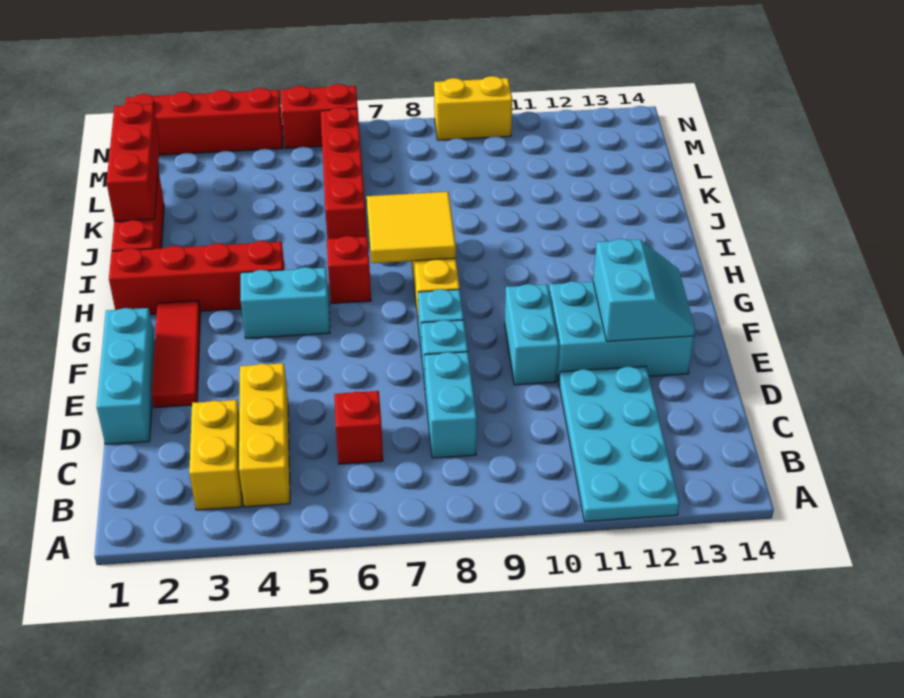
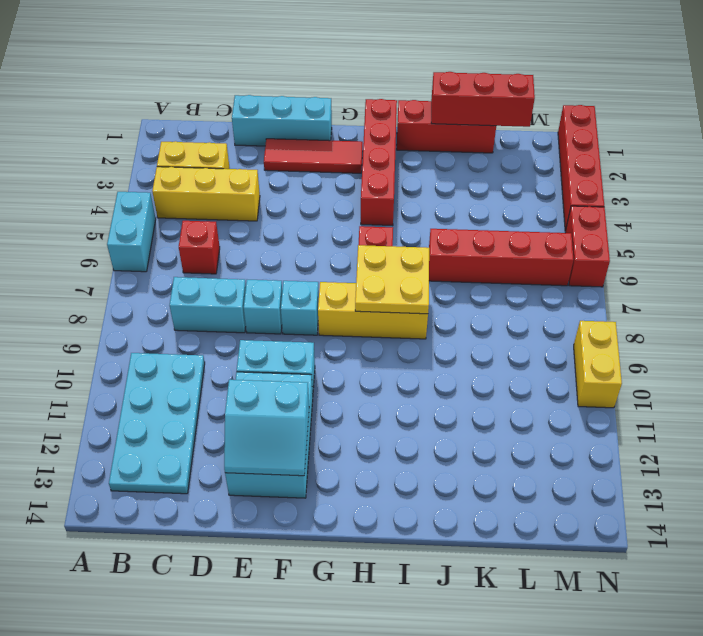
cyan 2x4 plate [559,366,680,522] -> cyan 2x4 plate turned to [109,353,205,494]
cyan 1x2 brick [241,267,330,339] -> cyan 1x2 brick moved to [107,192,156,272]
yellow 2x2 tile [367,192,456,263] -> yellow 2x2 plate [355,245,429,314]

